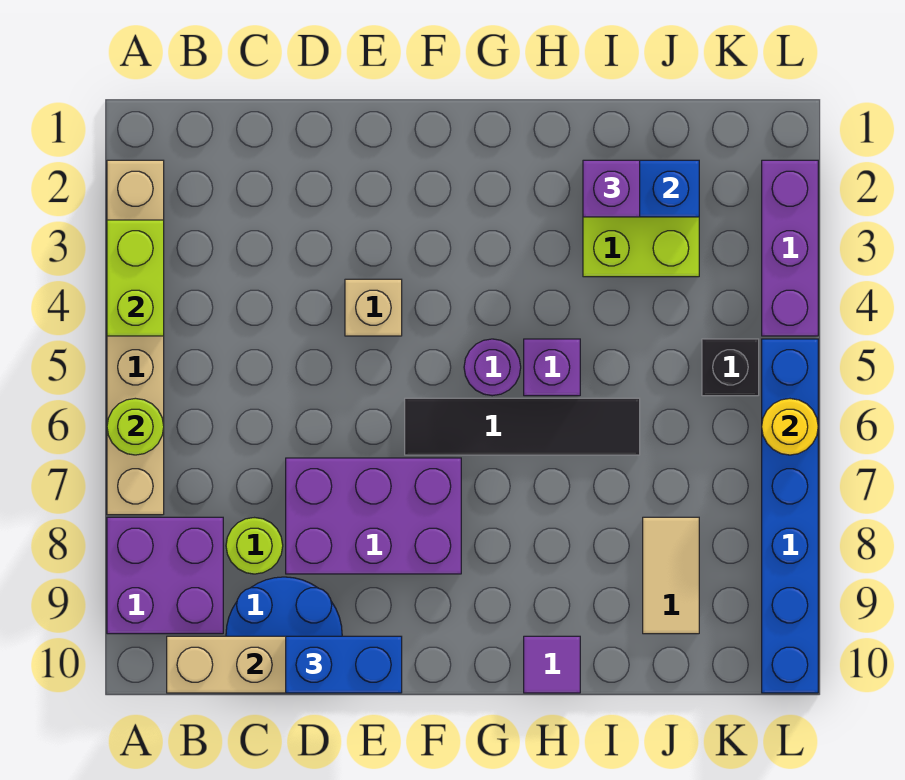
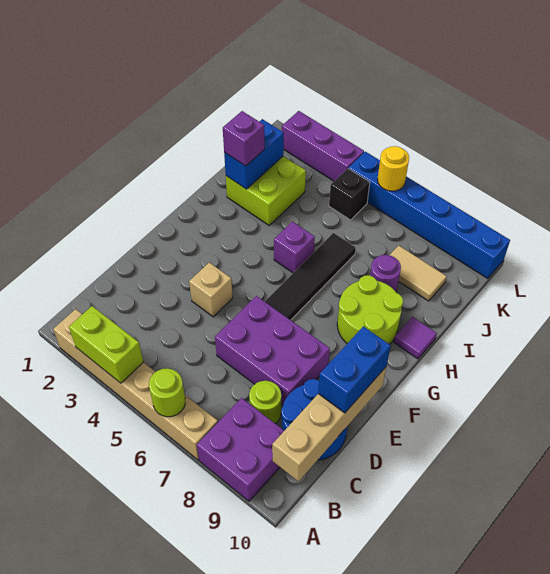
purple 2x3 brick [286,458,461,574] -> purple 2x3 brick turned to [215,296,330,405]
purple 1x1 round brick [464,339,521,396] -> purple 1x1 round brick moved to [370,255,401,292]
none -> lime 2x2 round brick [337,275,403,344]

